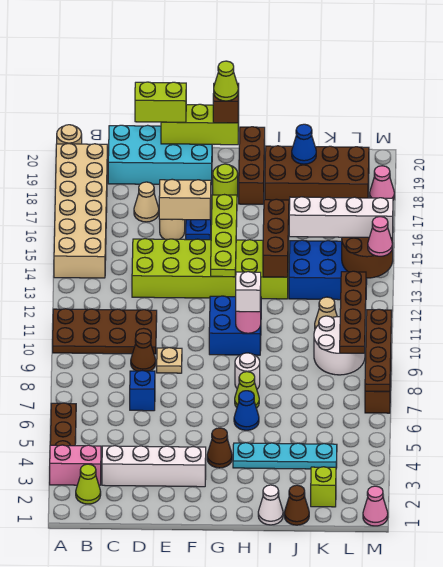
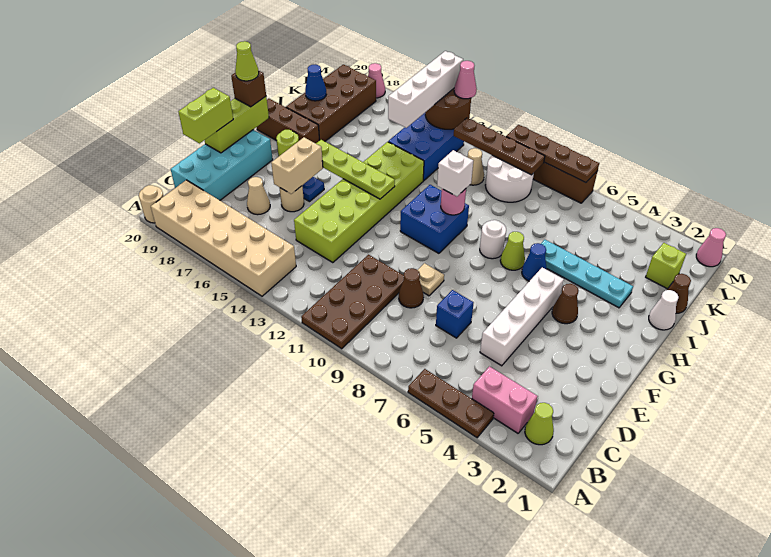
pink 1x2 brick [50,445,101,485] -> pink 1x2 brick turned to [472,366,537,433]
white 1x4 brick [102,446,206,487] -> white 1x4 brick moved to [480,268,564,366]
cyan 1x4 plate [233,443,337,469] -> cyan 1x4 plate turned to [541,240,633,308]
brown 1x3 brick [263,199,289,277] -> none

